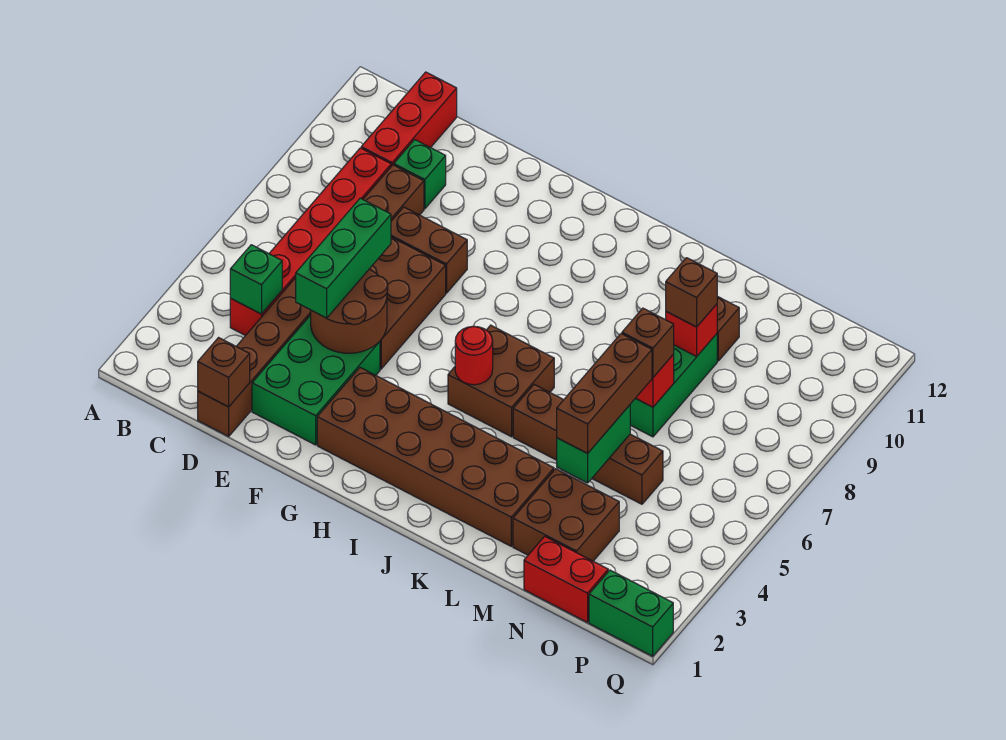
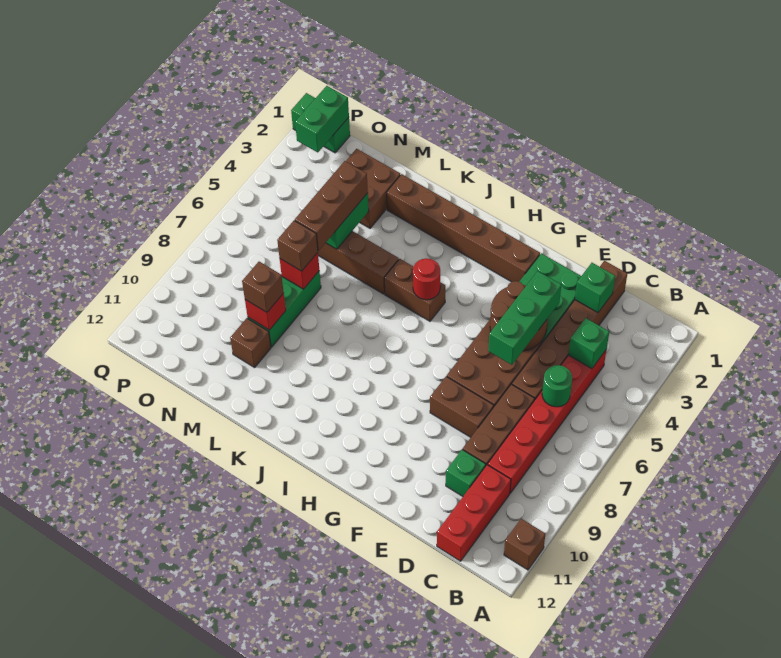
none -> green 1x1 round brick [542,365,572,407]
brown 1x1 brick [198,338,250,407] -> brown 1x1 brick moved to [504,519,545,570]
none -> green 1x1 brick [575,263,615,313]
brown 2x6 brick [317,368,554,546] -> brown 1x6 brick [386,174,540,282]
brown 2x2 brick [448,325,554,437] -> brown 1x2 brick [384,259,445,321]
red 1x2 brick [524,536,608,622] -> none
none -> green 1x2 brick [295,86,349,152]

